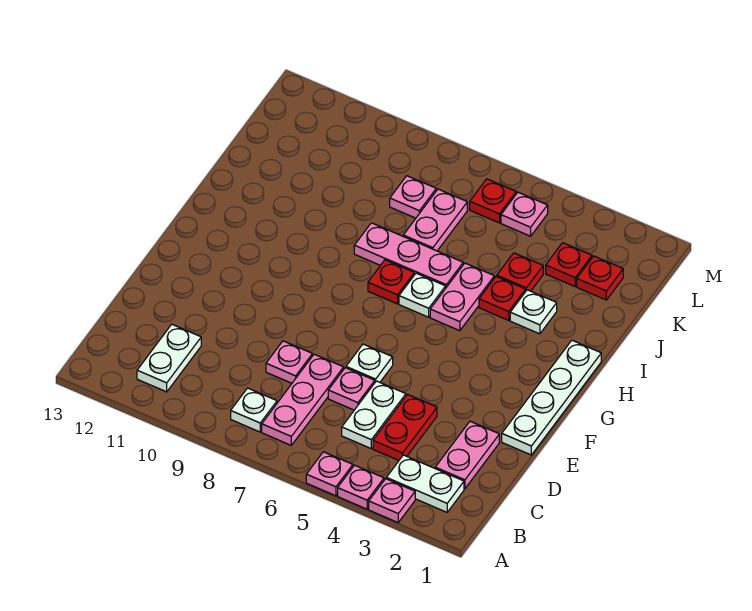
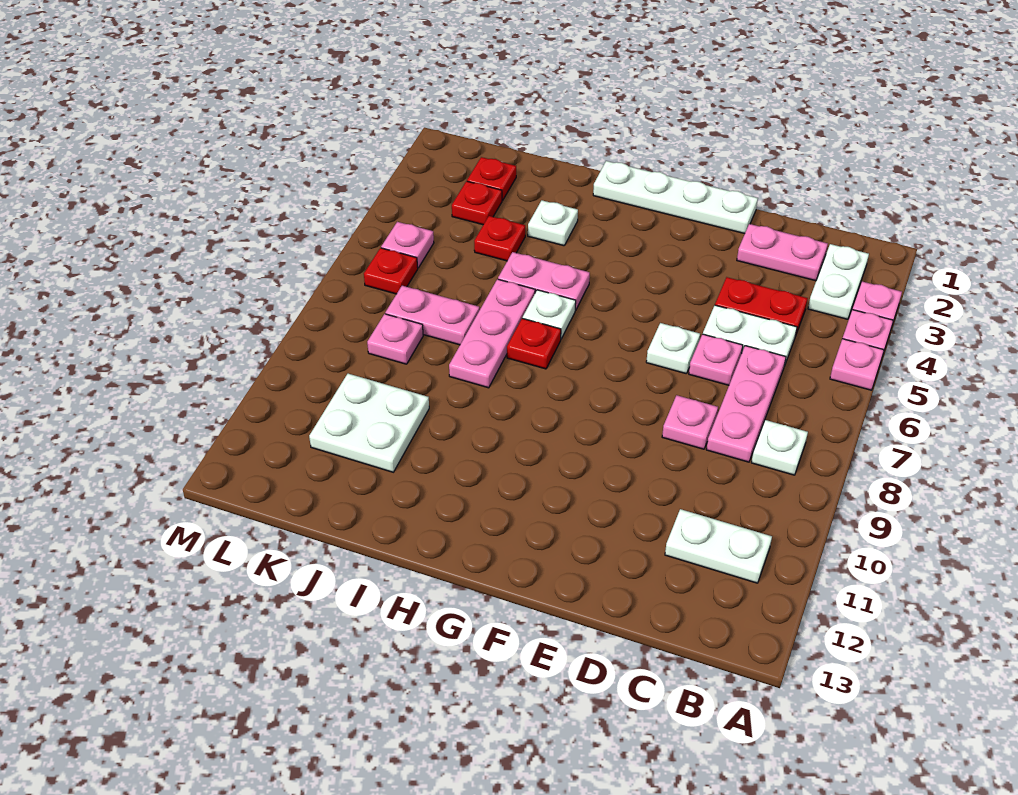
pink 1x3 plate [262,354,344,445] -> pink 1x3 plate turned to [706,346,786,462]
red 1x1 plate [479,276,526,320] -> none
none -> white 2x2 plate [309,374,429,472]

